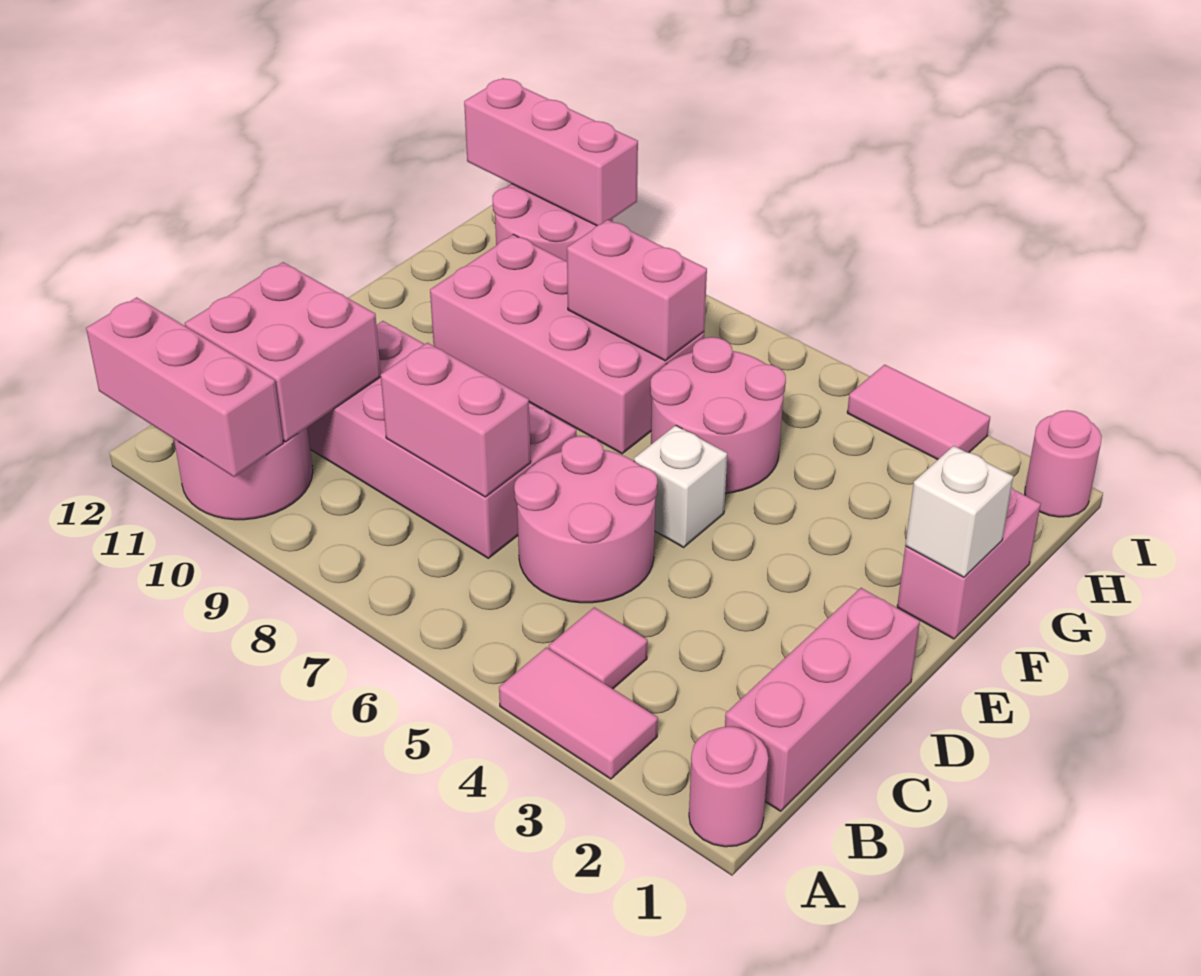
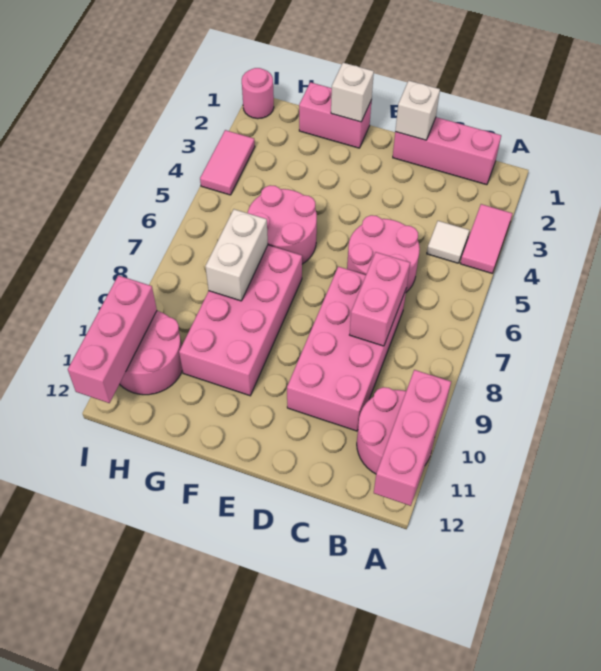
pink 1x1 round brick [689,726,768,847] -> none
pink 1x1 tile [549,607,647,689] -> white 1x1 tile [427,221,469,263]
pink 2x2 brick [185,262,381,442] -> none
white 1x1 brick [634,425,727,547] -> white 1x1 brick moved to [395,81,440,140]
pink 1x2 brick [567,220,707,361] -> white 1x2 brick [205,209,268,301]

